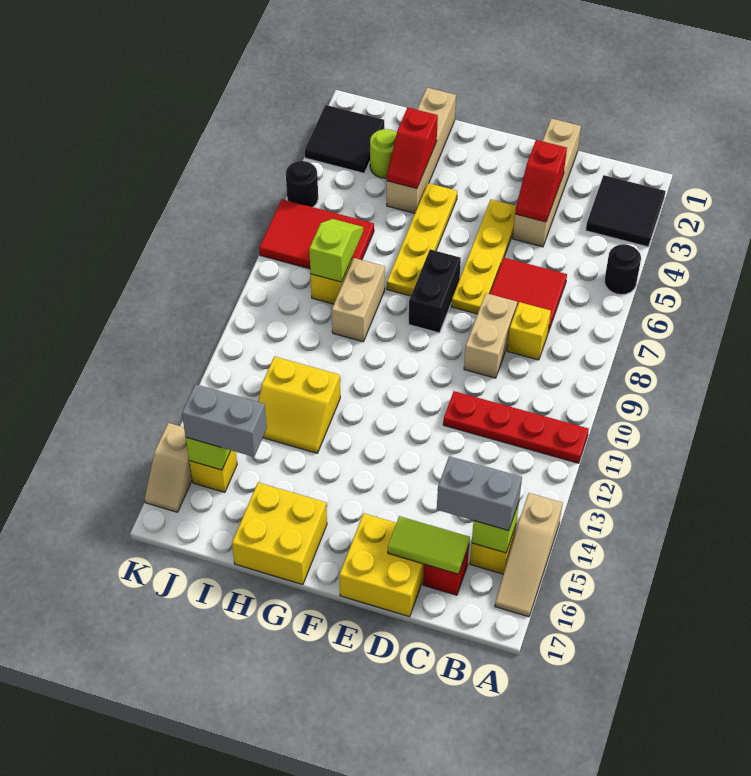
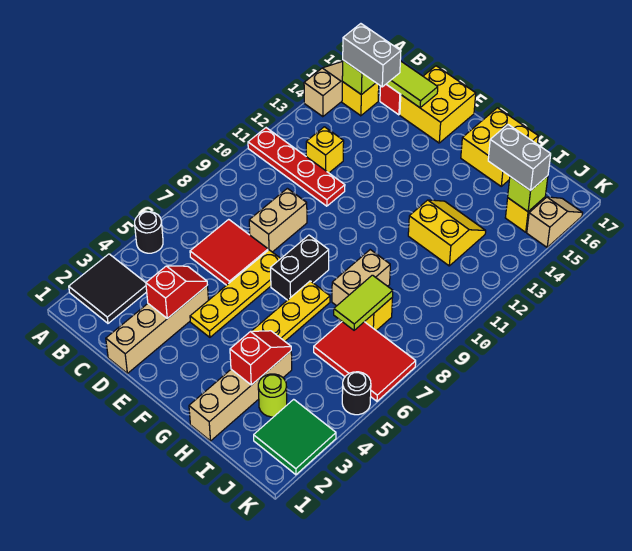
yellow 1x1 brick [507,302,551,360] -> yellow 1x1 brick moved to [306,127,344,173]
lime 1x2 slope [309,219,363,282] -> lime 1x2 tile [334,275,393,330]
black 2x2 tile [305,105,384,173] -> green 2x2 tile [254,399,336,475]

